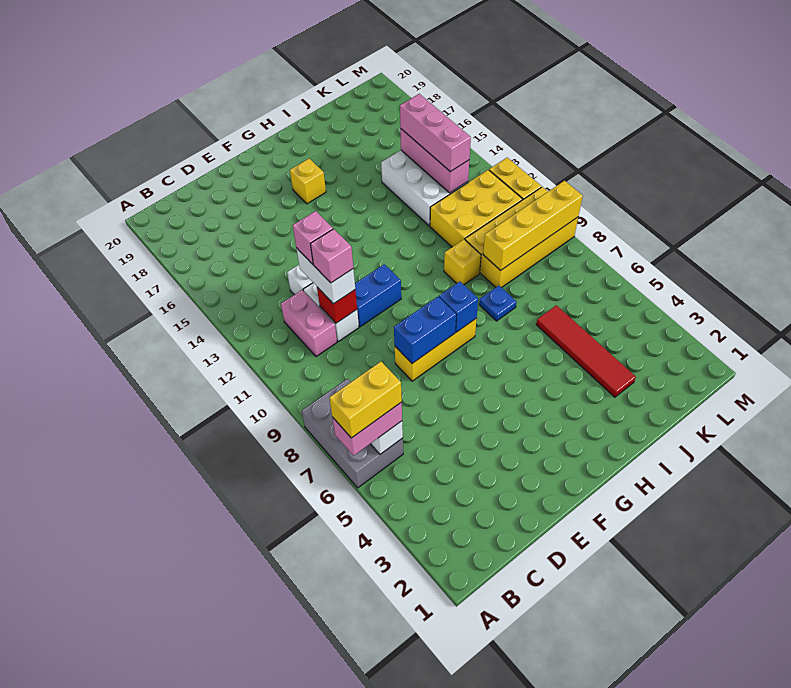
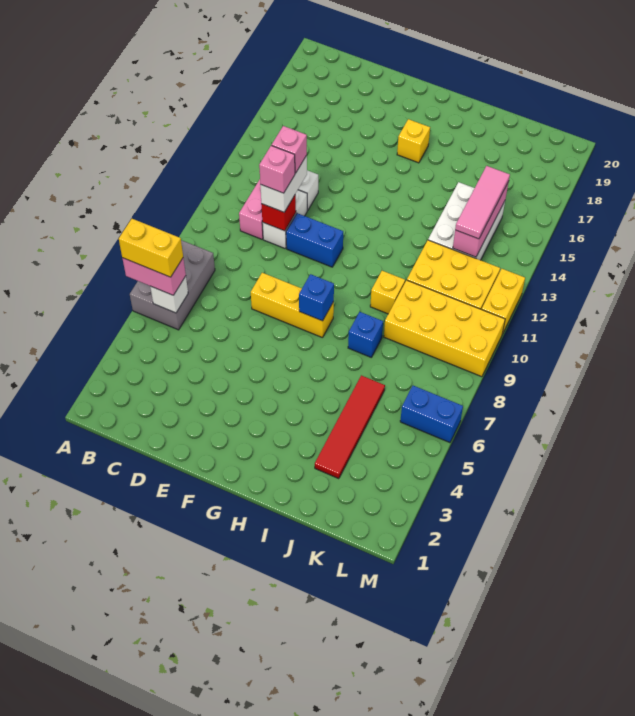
blue 1x2 brick [394,297,456,363] -> blue 1x2 brick moved to [400,386,463,443]
blue 1x1 plate [479,286,516,321] -> blue 1x1 brick [348,312,383,357]
yellow 1x4 brick [483,181,583,271] -> none
pink 1x3 brick [400,94,471,172] -> pink 1x3 tile [455,166,510,239]

